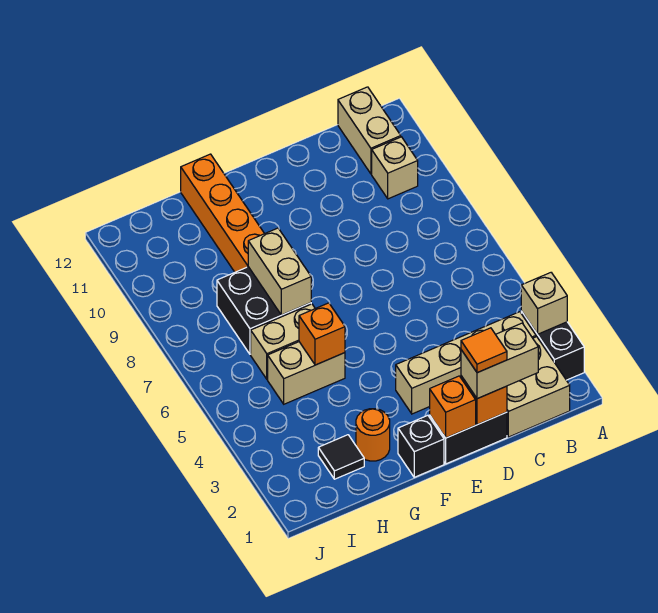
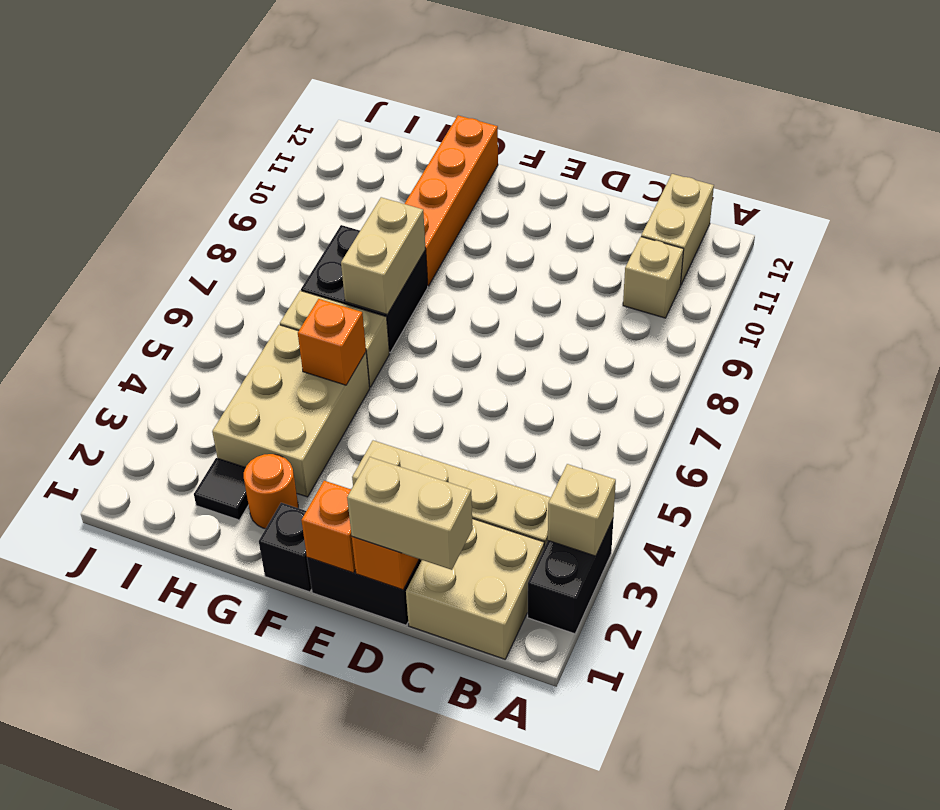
orange 1x1 tile [461,328,507,373] -> none
tan 1x2 brick [268,342,345,404] -> tan 2x3 brick [212,325,370,497]

